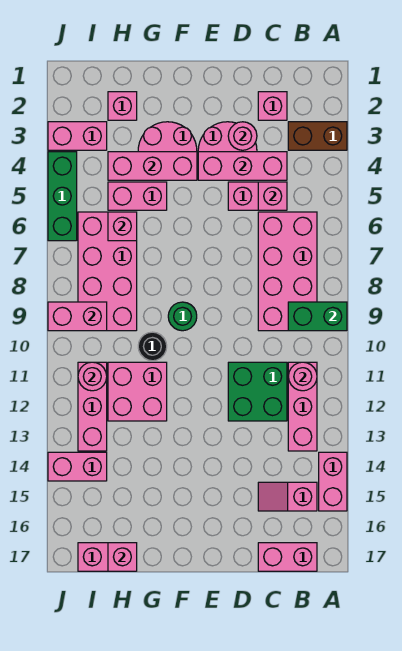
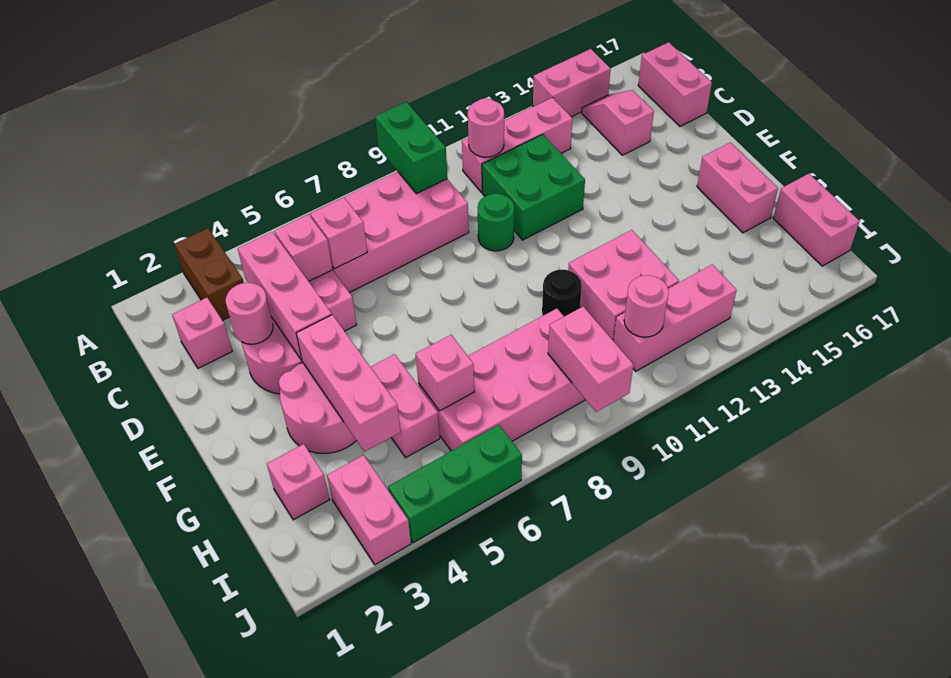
pink 1x2 slope [258,482,317,511] -> pink 1x2 slope turned to [582,90,654,155]
green 1x1 round brick [168,302,197,331] -> green 1x1 round brick moved to [478,193,514,251]
pink 1x1 brick [108,543,137,571] -> pink 1x1 brick moved to [311,198,367,269]
pink 1x2 brick [48,452,107,481] -> pink 1x2 brick moved to [697,142,778,233]

